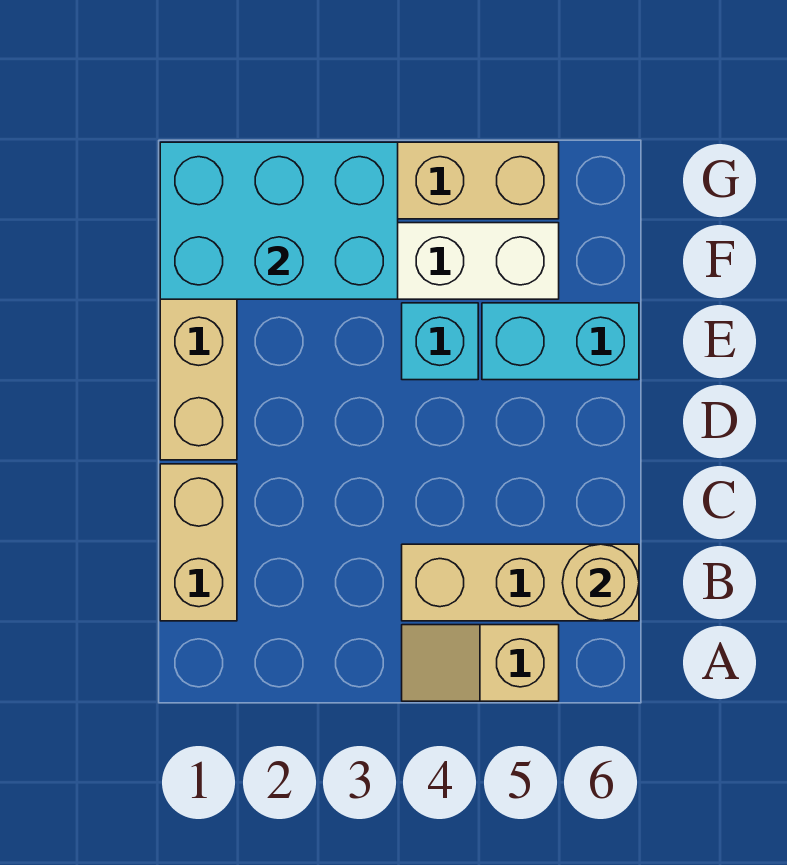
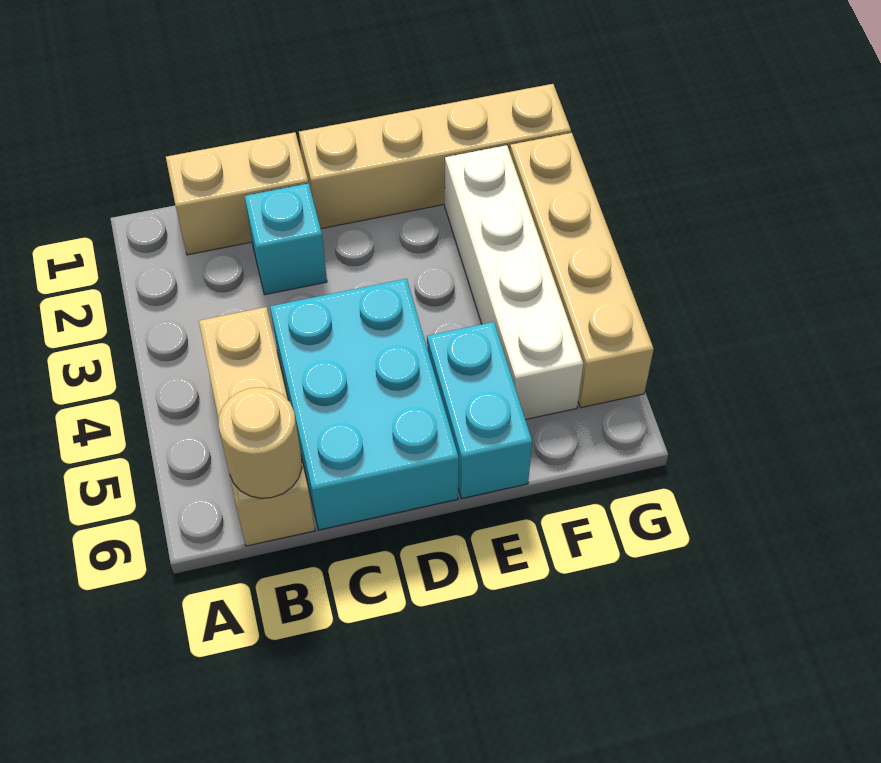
tan 1x2 slope [402,625,559,701] -> none
cyan 1x1 brick [402,303,478,380] -> cyan 1x1 brick moved to [245,183,327,295]
cyan 2x3 brick [160,142,398,299] -> cyan 2x3 brick moved to [270,279,459,530]

